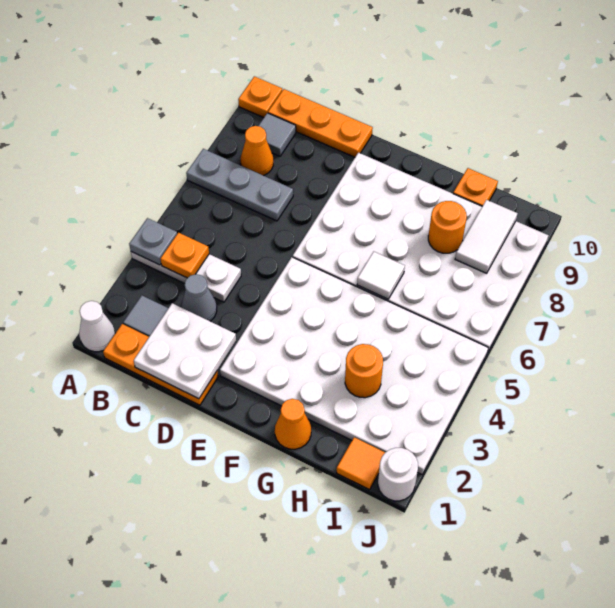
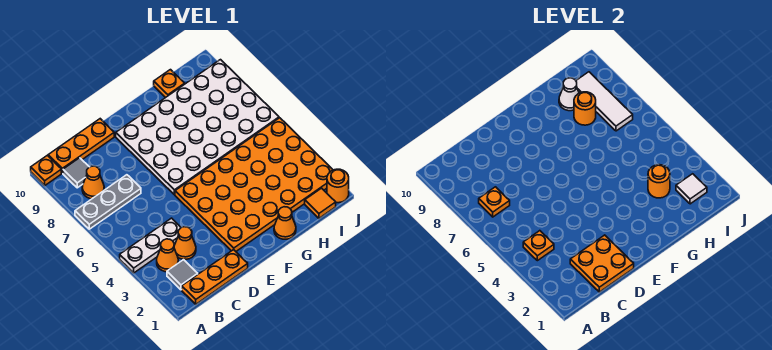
white 1x1 cone [79,301,115,352] -> white 1x1 cone moved to [559,78,579,111]
grey 1x1 plate [129,218,177,265] -> none
none -> orange 1x1 cone [157,239,178,272]
none -> orange 1x1 plate [479,187,510,217]
white 2x2 plate [134,303,236,399] -> orange 2x2 plate [570,235,634,292]
grey 1x1 cone [181,274,217,321] -> orange 1x1 cone [174,227,196,259]
white 4x6 plate [220,257,488,475] -> orange 4x6 plate [175,118,333,251]
white 1x1 tile [357,252,405,299] -> white 1x1 tile moved to [676,174,707,204]
white 1x2 tile [455,200,517,273] -> white 1x3 tile [576,72,633,131]
white 1x1 round brick [378,448,418,501] -> orange 1x1 round brick [327,169,349,203]

